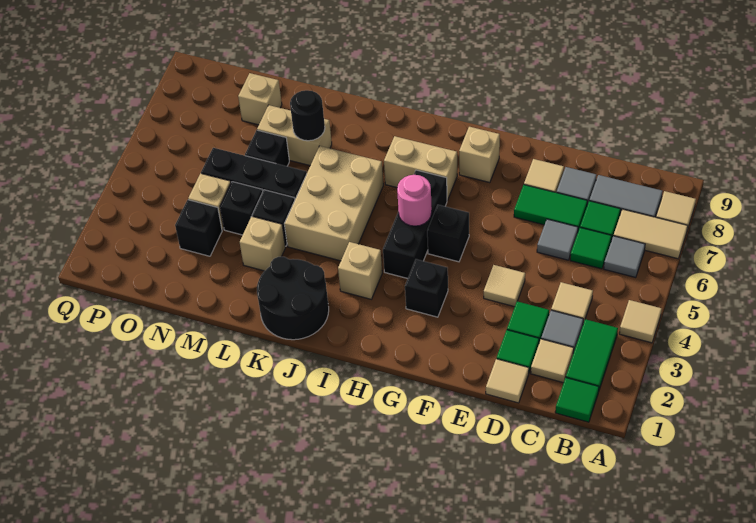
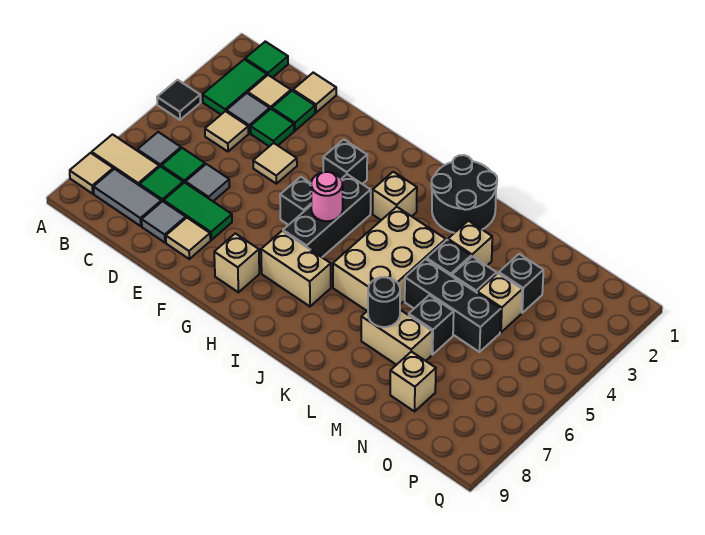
tan 1x1 tile [619,300,662,343] -> black 1x1 tile [157,80,201,120]

